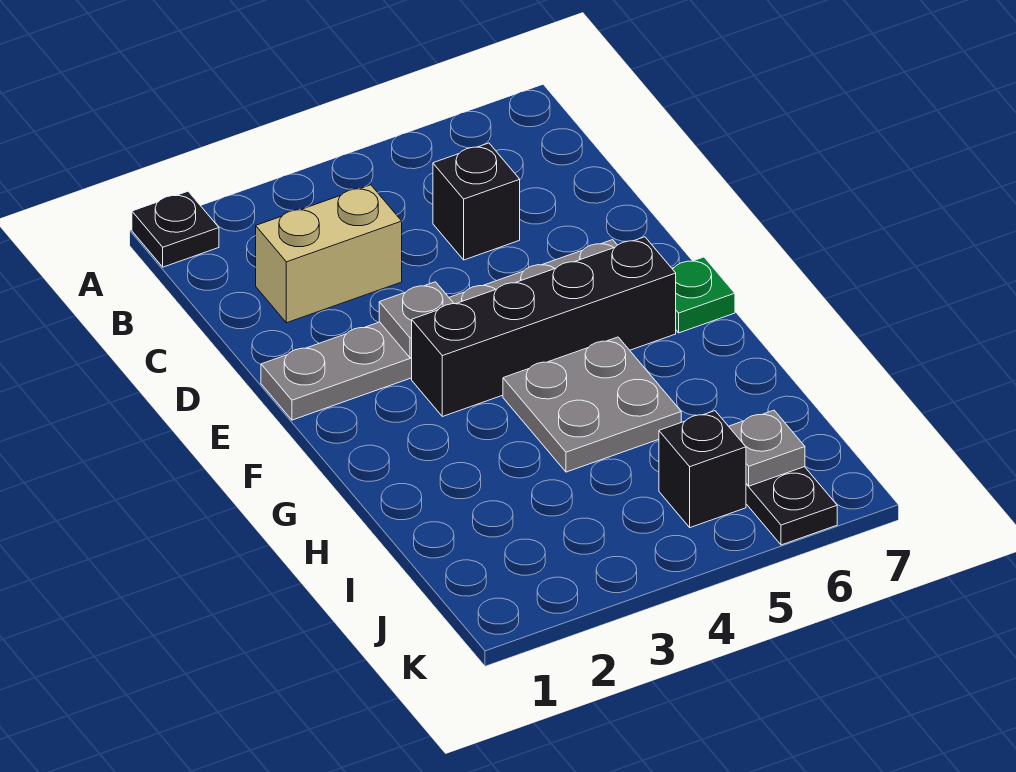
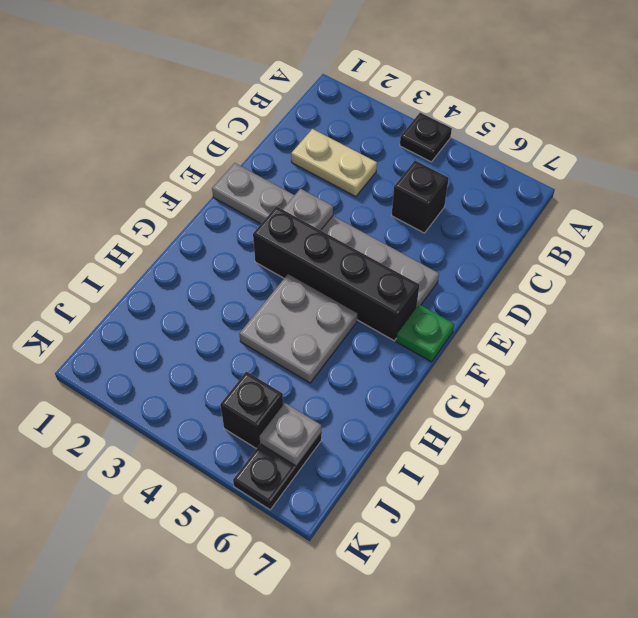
black 1x1 plate [132,191,219,267] -> black 1x1 plate moved to [400,113,452,162]
tan 1x2 brick [256,185,402,323] -> tan 1x2 plate [291,129,377,197]

